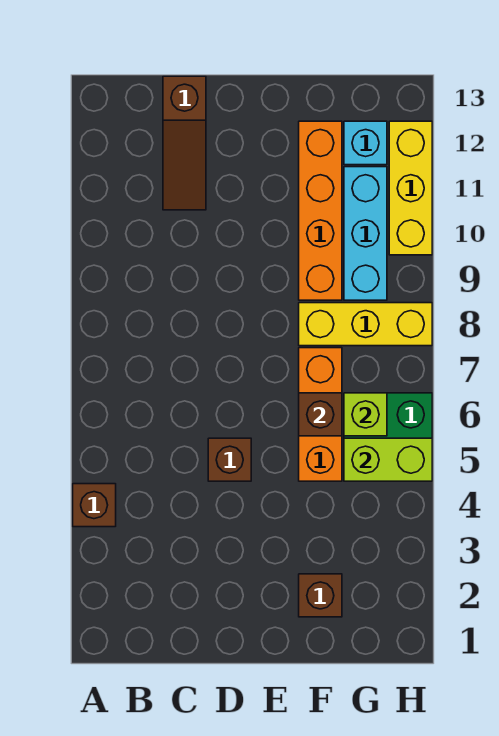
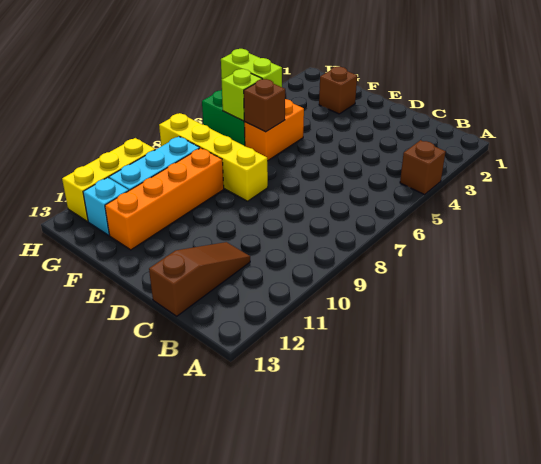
brown 1x1 brick [208,438,251,481] -> none
orange 1x3 brick [299,348,342,481] -> orange 1x2 brick [245,99,304,161]
yellow 1x3 brick [299,303,432,346] -> yellow 1x4 brick [159,113,268,201]

